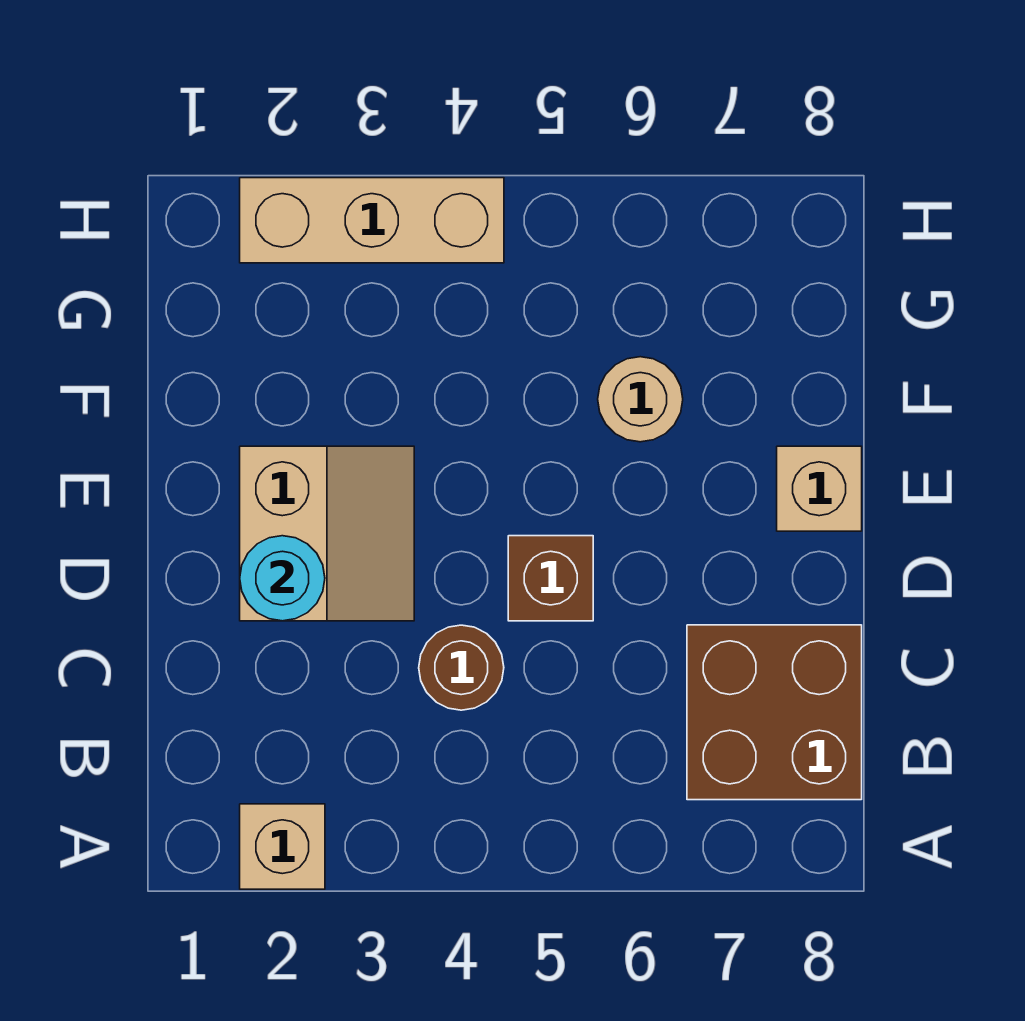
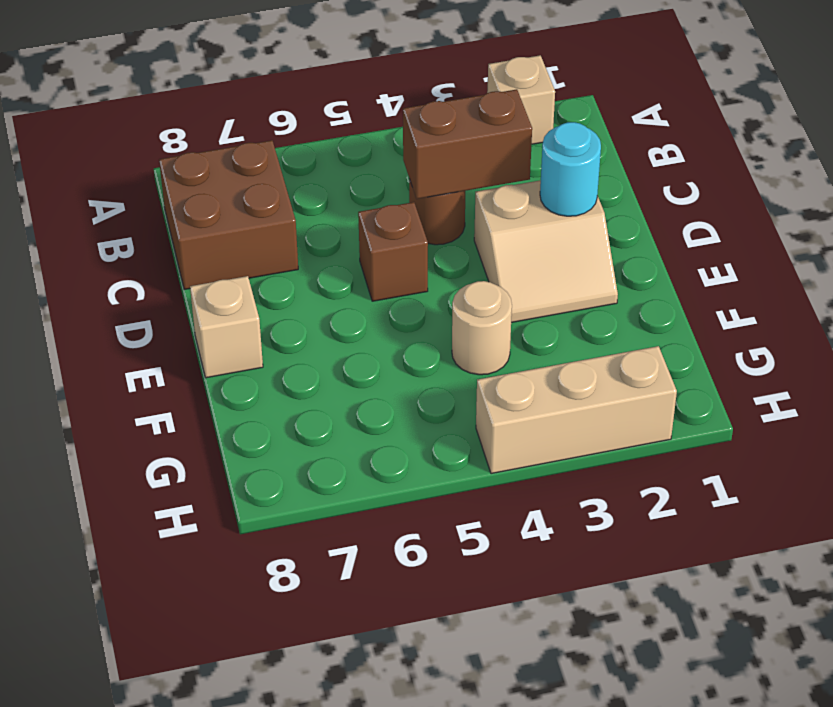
none -> brown 1x2 brick [403,89,532,199]
tan 2x2 slope [240,446,414,621] -> tan 2x2 slope turned to [474,180,618,322]
tan 1x1 round brick [598,357,683,442] -> tan 1x1 round brick moved to [452,281,512,375]

